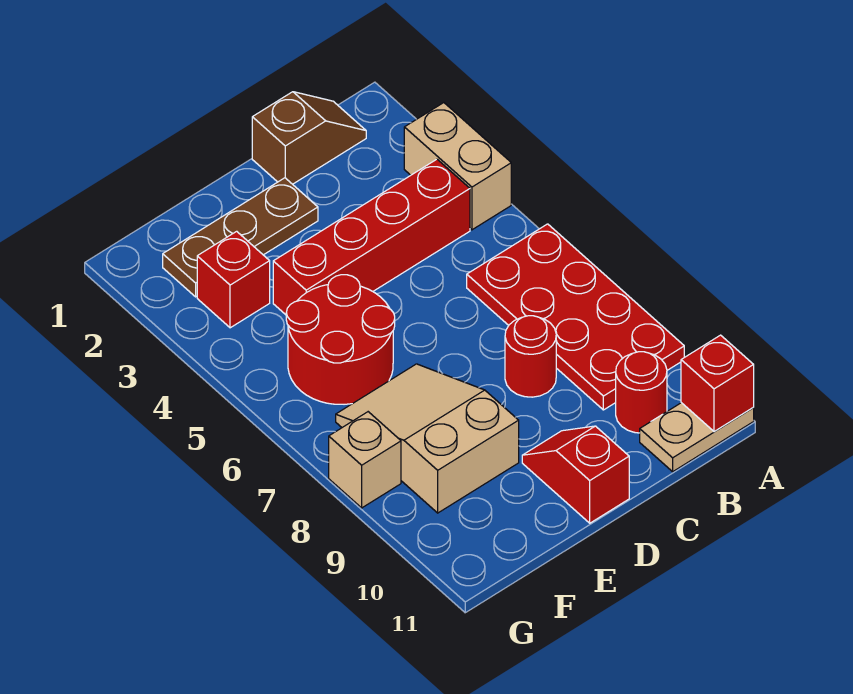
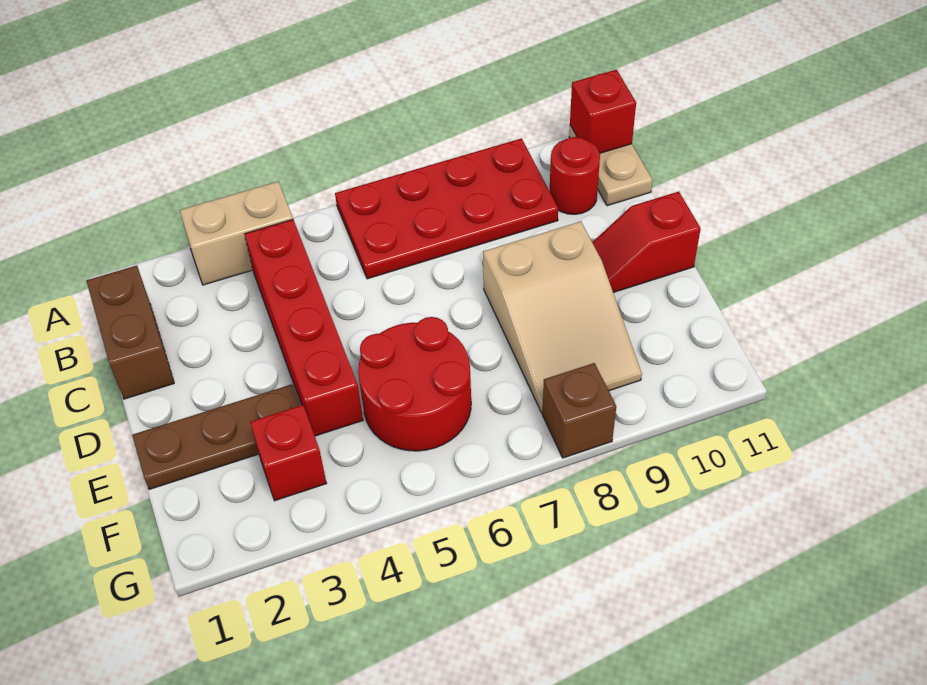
brown 1x2 slope [252,92,366,184] -> brown 1x2 brick [86,266,174,399]
red 1x1 round brick [505,316,556,397] -> none
brown 1x3 plate [163,178,318,297] -> brown 1x3 plate turned to [132,384,300,489]
tan 2x3 slope [336,364,519,513] -> tan 2x3 slope turned to [483,222,642,413]
tan 1x1 brick [329,412,401,508] -> brown 1x1 brick [542,363,616,458]

